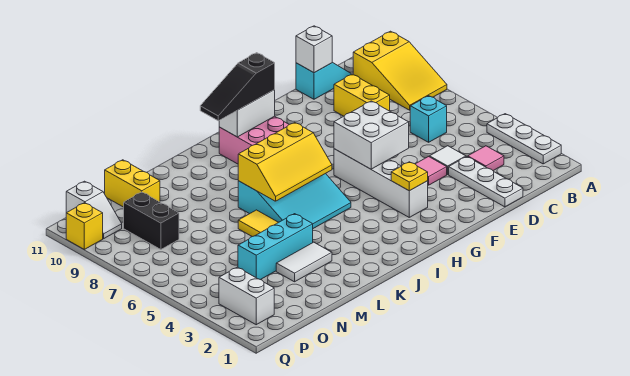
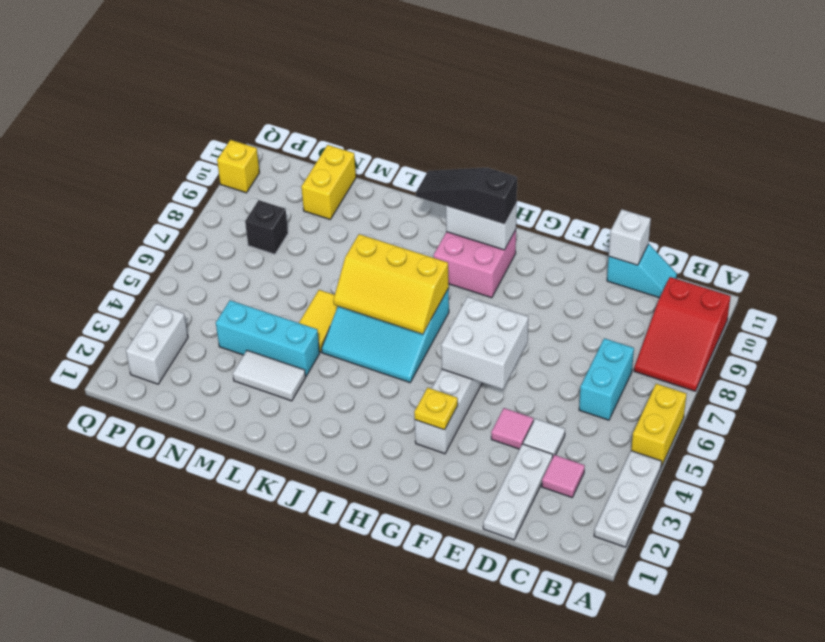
yellow 2x3 slope [353,31,447,110] -> red 2x3 slope [634,277,731,391]
cyan 1x1 brick [410,96,447,142] -> cyan 1x2 brick [579,338,634,420]
yellow 1x2 brick [334,74,390,116] -> yellow 1x2 brick moved to [631,384,686,467]
black 1x2 brick [124,192,179,249] -> black 1x1 brick [245,200,288,254]
white 1x2 slope [66,181,122,239] -> none

